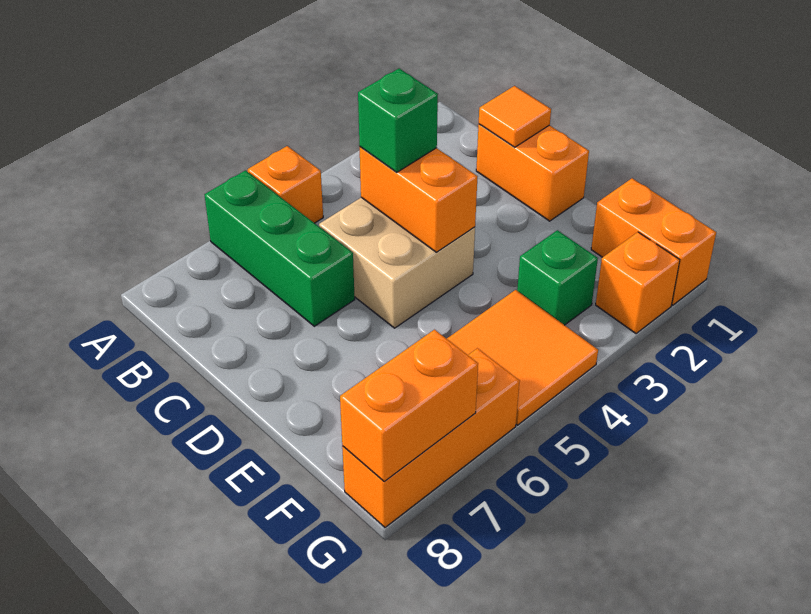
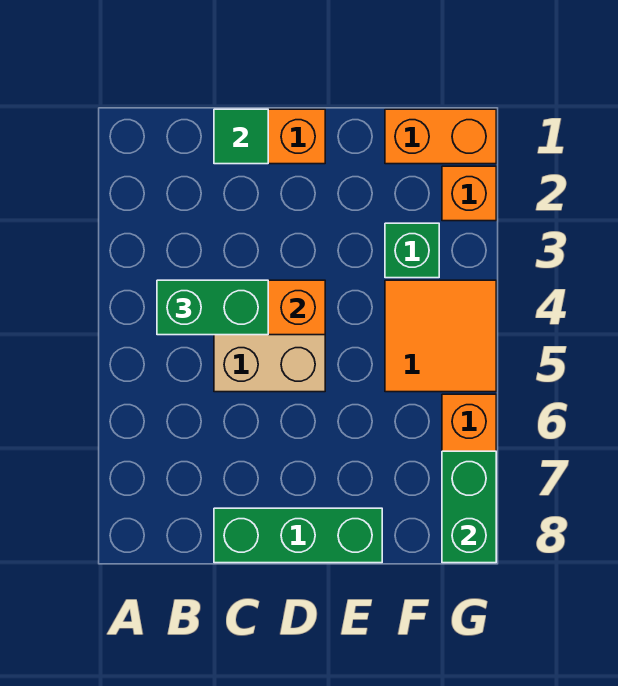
orange 1x1 brick [248,146,323,223] -> none
green 1x3 brick [205,170,355,326] -> green 1x3 brick moved to [214,508,382,563]
orange 1x1 tile [479,86,551,147] -> green 1x1 tile [214,109,268,164]
green 1x1 brick [358,68,438,172] -> green 1x2 brick [157,280,268,335]
orange 1x2 brick [340,330,478,481] -> green 1x2 brick [442,451,496,563]

